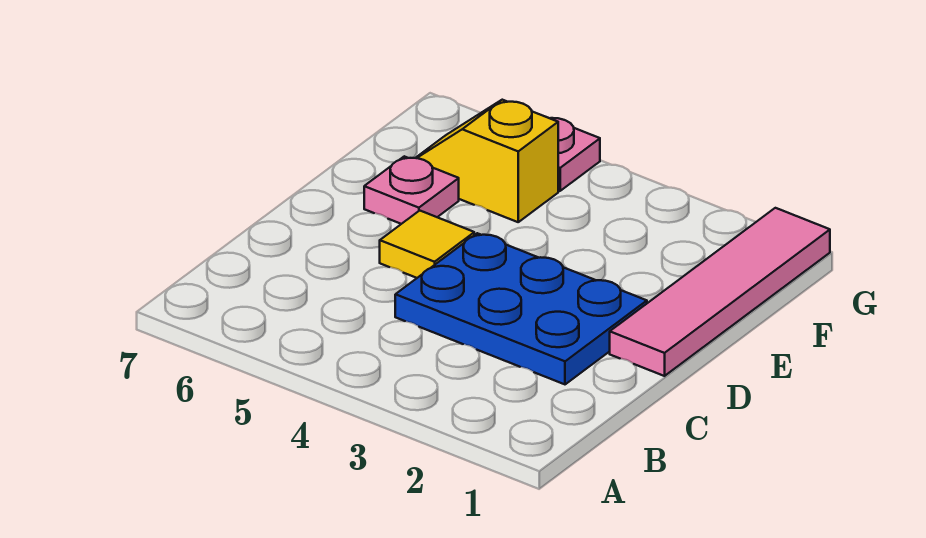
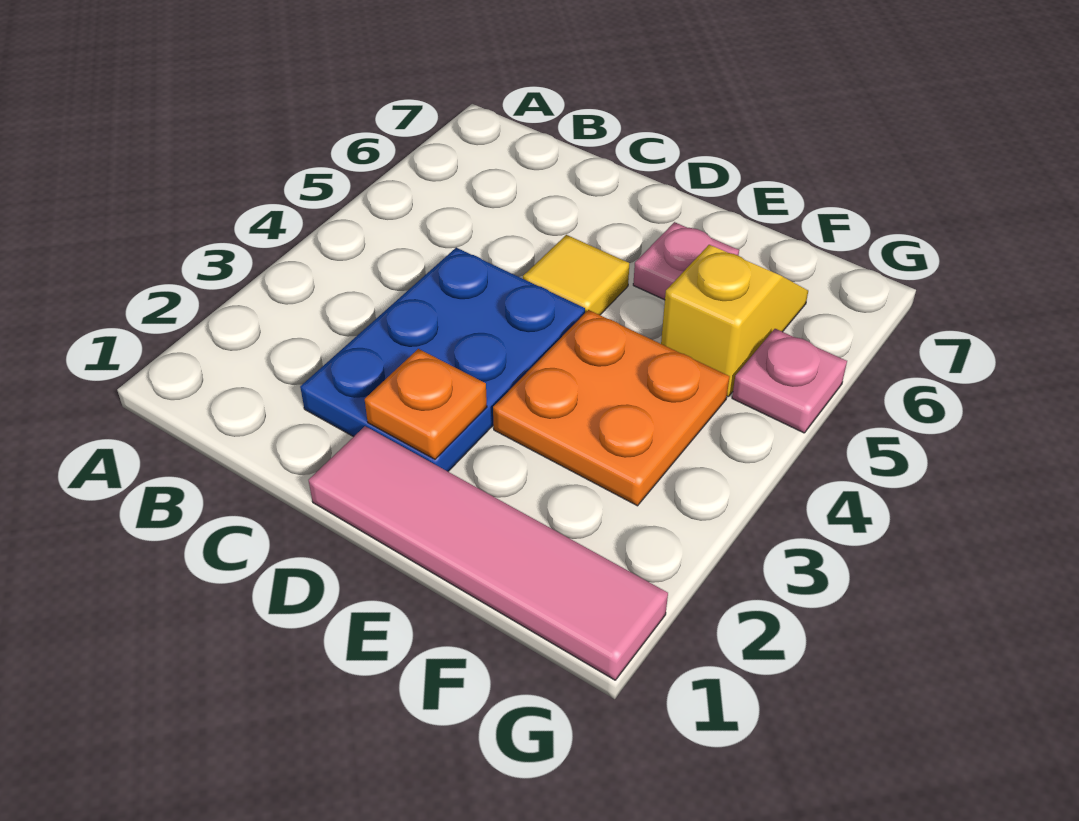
none -> orange 1x1 plate [365,349,487,459]
none -> orange 2x2 plate [493,310,729,506]

